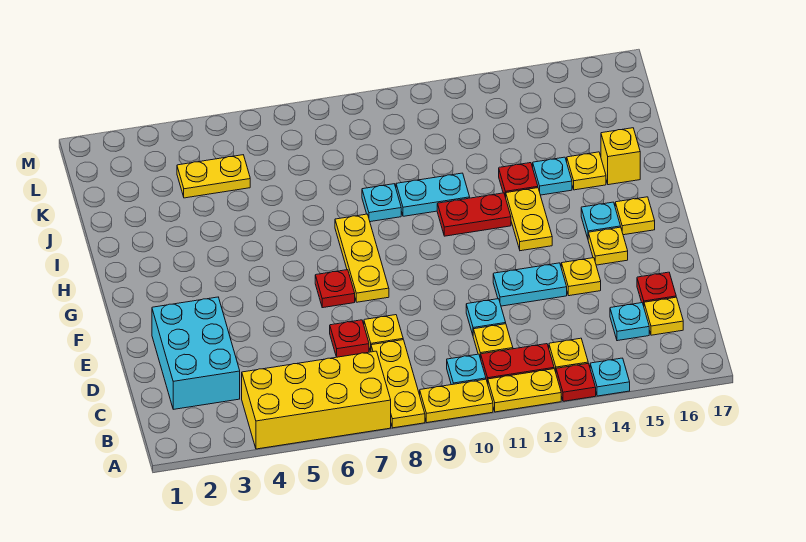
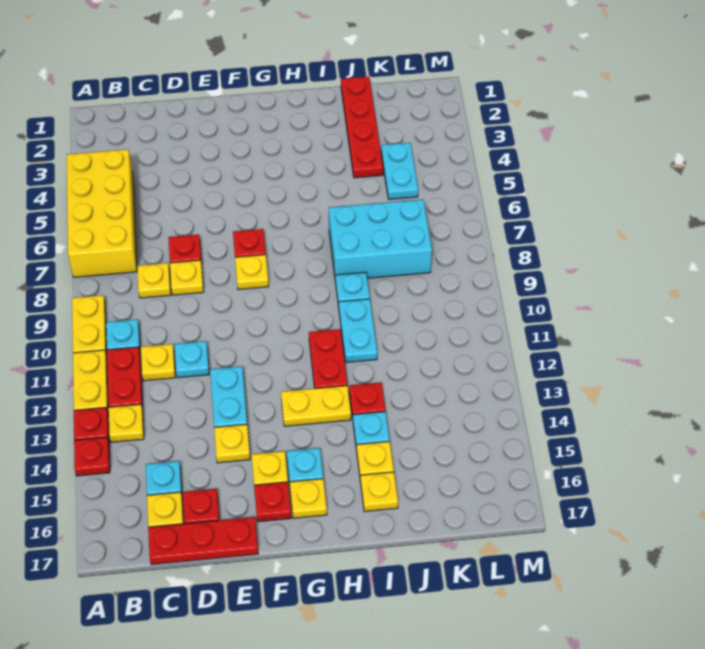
yellow 1x3 plate [371,340,425,428] -> yellow 1x1 plate [137,263,171,298]
cyan 1x1 plate [590,358,630,396] -> red 1x1 plate [74,437,110,476]
cyan 2x3 brick [152,297,240,409] -> cyan 2x3 brick moved to [329,199,432,278]
none -> red 1x3 plate [148,517,258,565]
yellow 1x3 plate [335,214,389,302] -> yellow 1x1 plate [235,255,269,290]
none -> red 1x1 plate [254,482,291,522]
yellow 1x1 brick [601,128,640,185] -> yellow 1x1 plate [360,472,398,512]
none -> red 1x4 plate [341,77,383,178]
yellow 1x2 plate [177,155,250,198] -> cyan 1x2 plate [381,143,418,199]

